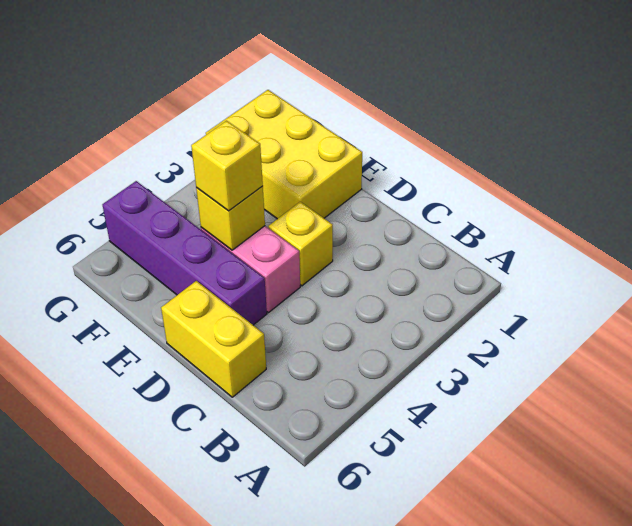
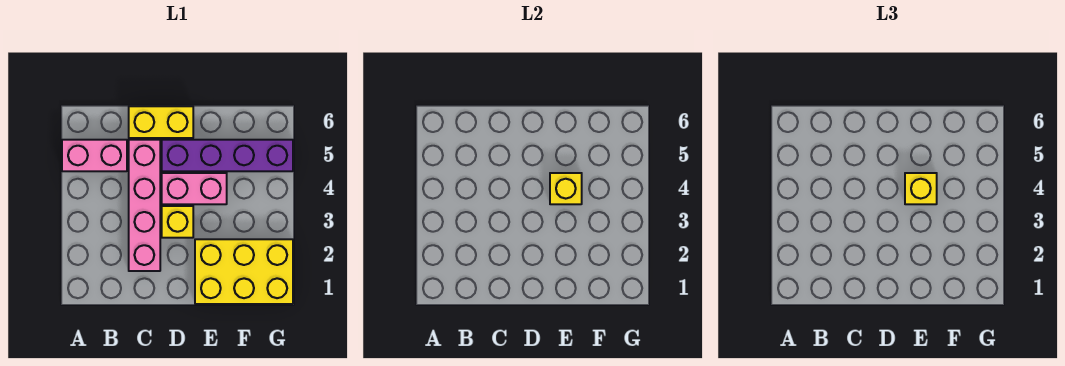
none -> pink 1x2 brick [62,140,127,171]
none -> pink 1x4 brick [129,140,160,271]

